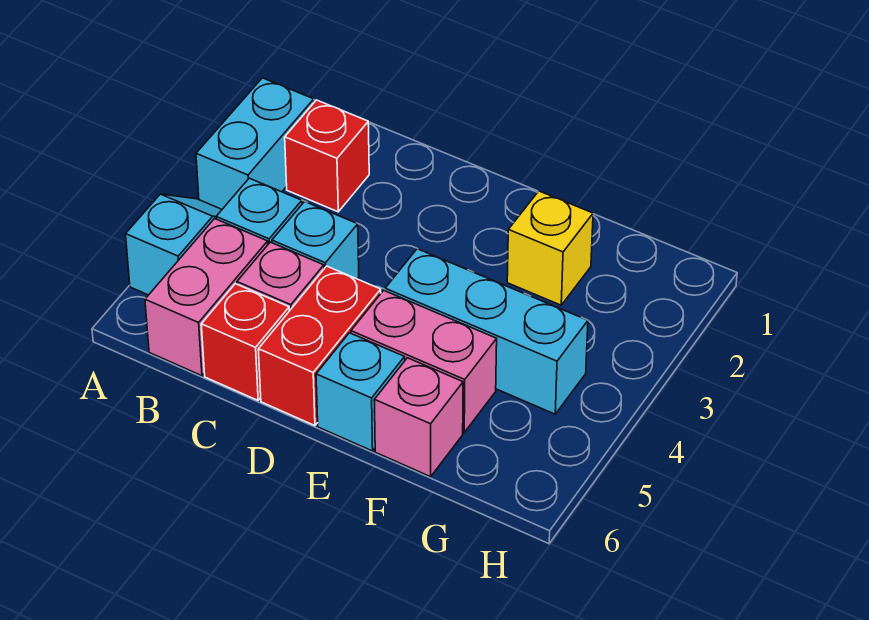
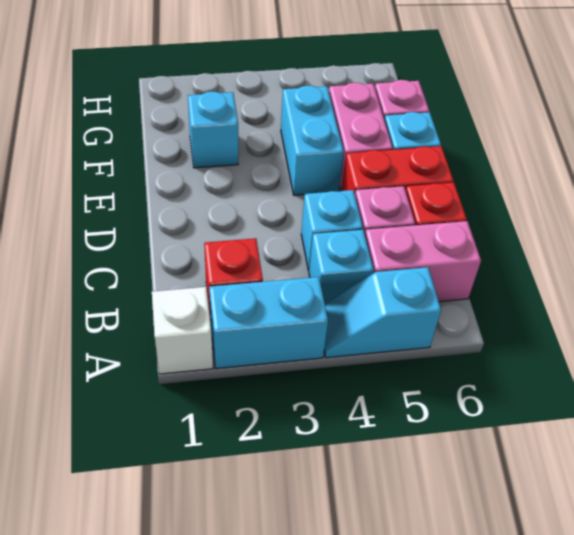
none -> white 1x1 brick [152,287,213,374]
cyan 1x3 brick [385,249,588,414] -> cyan 1x2 brick [281,86,344,195]
yellow 1x1 brick [507,191,593,305] -> cyan 1x1 brick [188,91,238,168]

